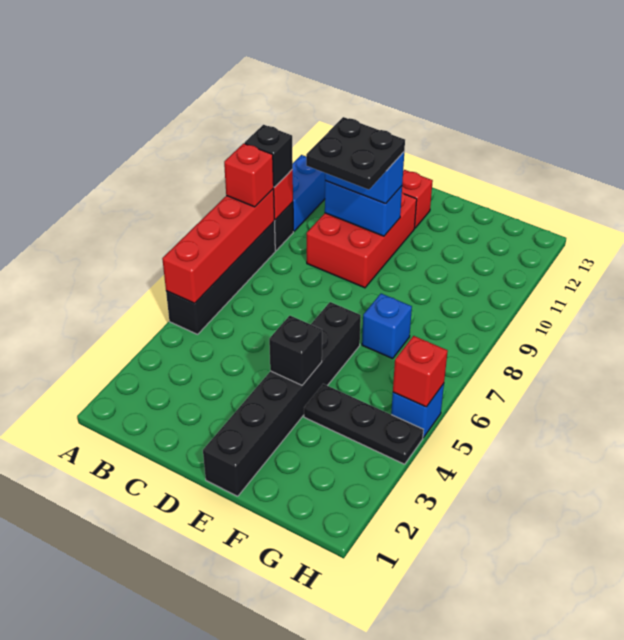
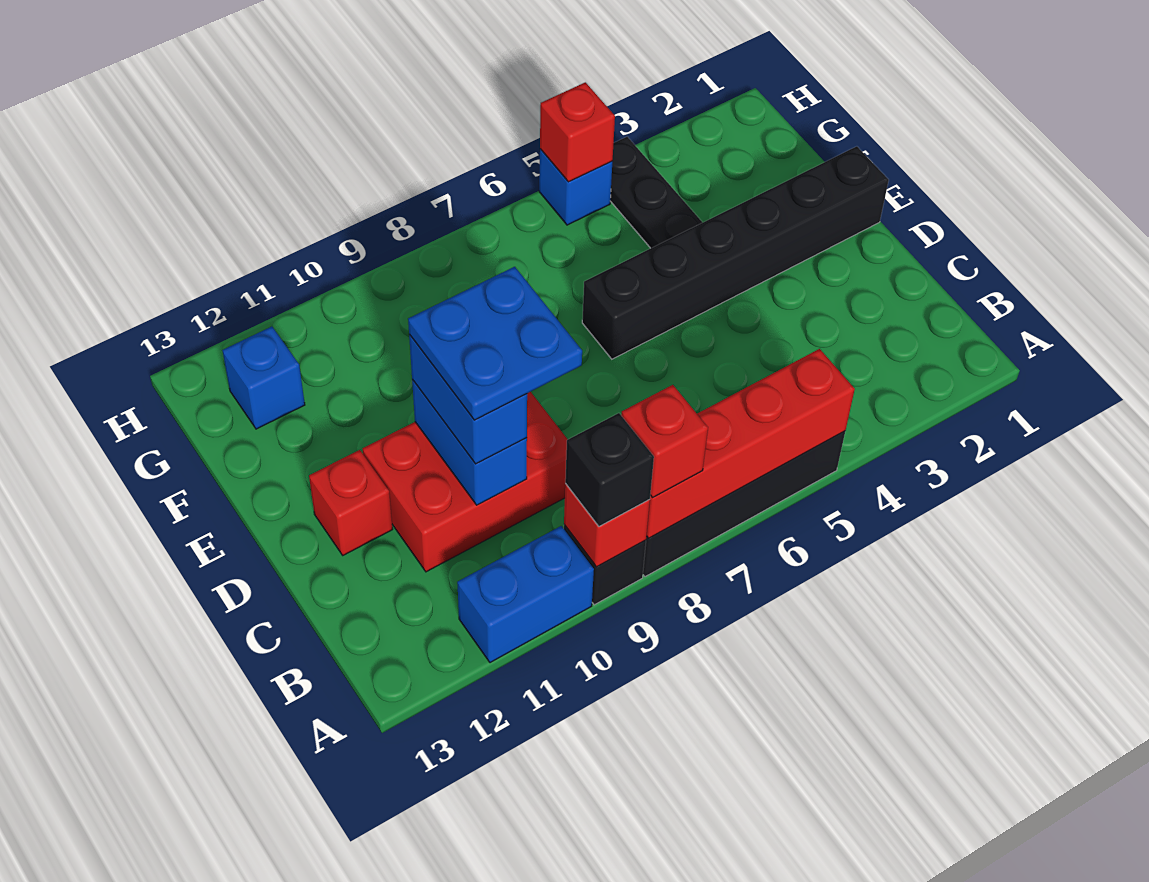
black 2x2 plate [306,117,405,190] -> blue 2x2 plate [408,267,582,420]
black 1x1 brick [269,316,322,385] -> none
blue 1x1 brick [362,294,412,359] -> blue 1x1 brick moved to [222,327,305,429]

